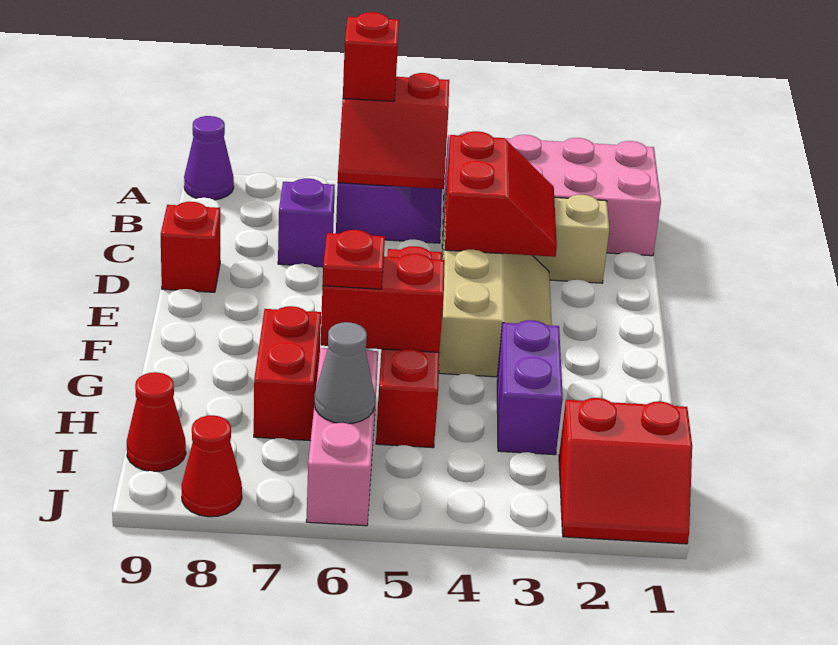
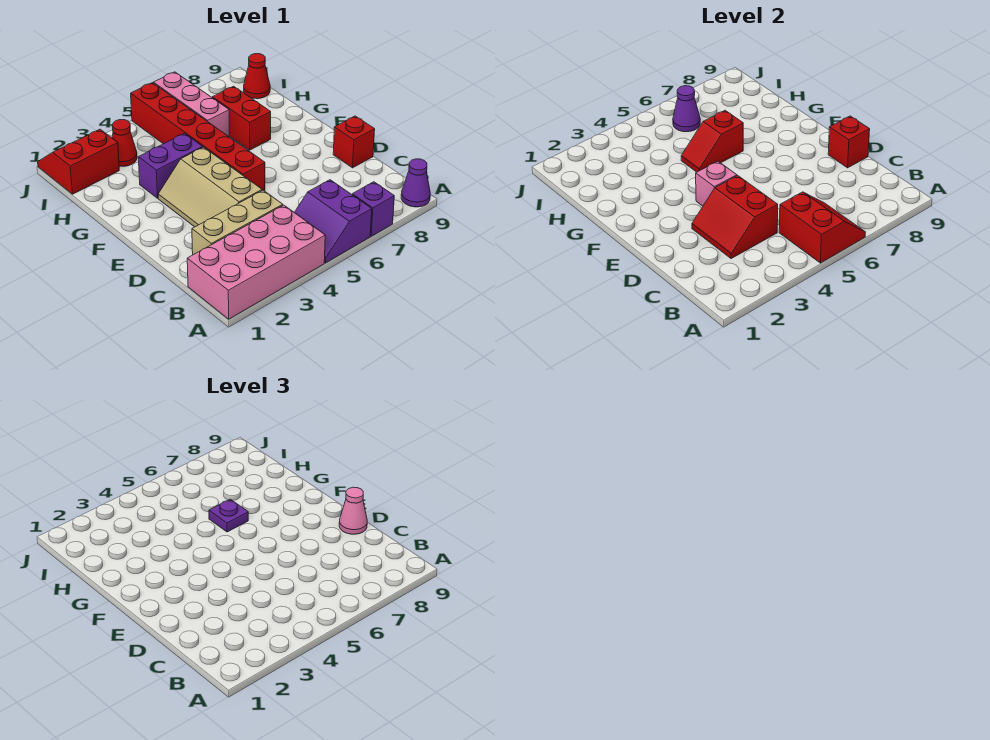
red 2x2 slope [338,73,449,189] -> red 2x2 slope turned to [779,192,865,263]
red 1x1 brick [343,12,399,102] -> red 1x1 brick moved to [828,116,870,168]
purple 1x1 brick [278,178,335,267] -> purple 1x1 brick moved to [352,182,394,236]
none -> pink 1x1 cone [339,487,367,534]
none -> pink 1x1 brick [696,161,737,206]
red 1x4 brick [376,246,442,448] -> red 1x6 brick [131,83,265,191]
purple 1x2 brick [497,320,563,455] -> purple 1x2 brick turned to [138,133,203,198]
red 1x2 brick [321,254,445,352] -> red 1x2 slope [681,110,743,172]
red 1x1 plate [323,230,385,289] -> purple 1x1 plate [209,499,248,532]
grey 1x1 cone [314,322,375,424] -> purple 1x1 cone [673,86,700,132]
red 1x1 cone [181,415,242,517] -> red 1x1 cone moved to [112,120,137,166]

